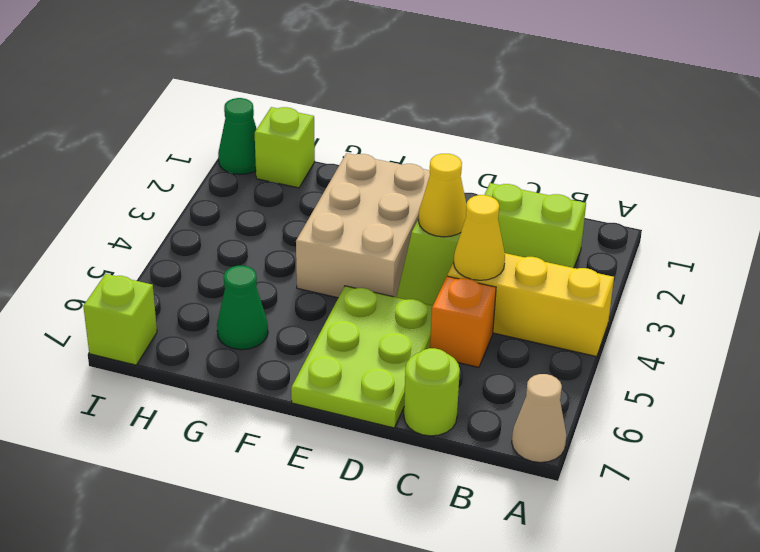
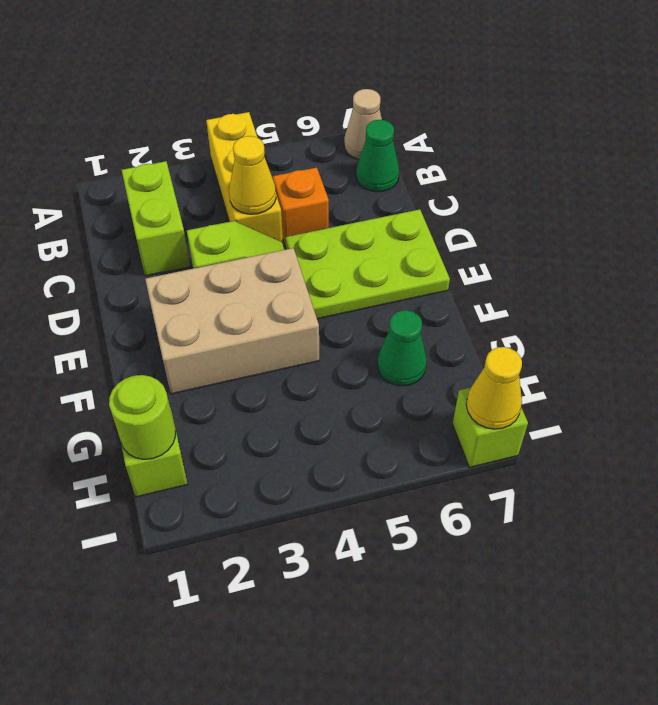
lime 1x1 round brick [404,348,460,436] -> lime 1x1 round brick moved to [109,375,175,459]
yellow 1x1 cone [418,154,467,237] -> yellow 1x1 cone moved to [466,347,522,429]
green 1x1 cone [218,98,257,174] -> green 1x1 cone moved to [356,120,399,192]

